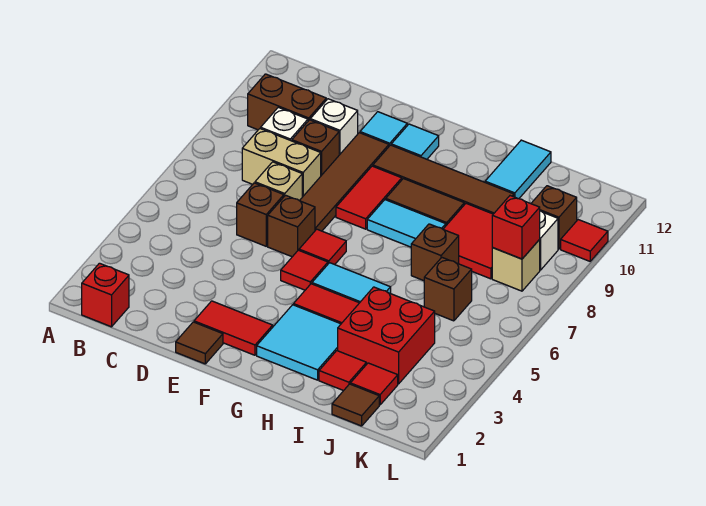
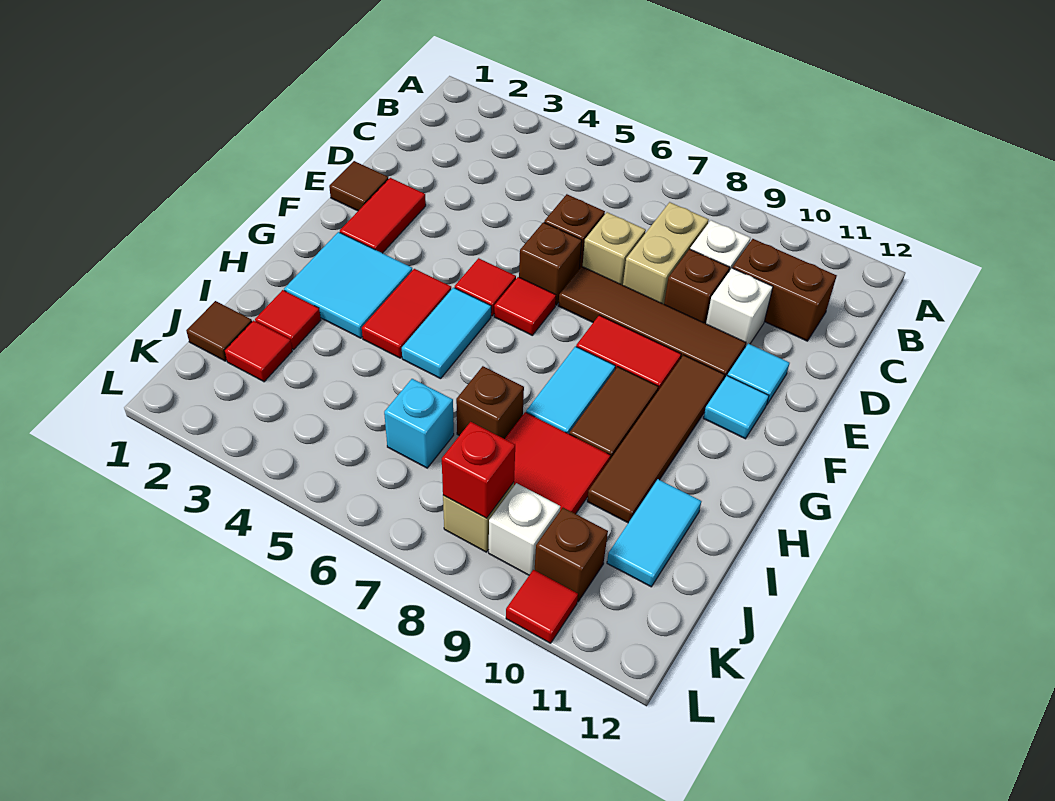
red 1x1 brick [82,263,129,327] -> none
brown 1x2 brick [248,74,326,130] -> brown 1x2 brick turned to [733,239,837,341]
red 2x2 brick [338,287,435,384] -> none
cyan 1x2 tile [485,140,551,199] -> cyan 1x2 tile turned to [607,479,701,587]
brown 1x1 brick [424,258,472,321] -> cyan 1x1 brick [384,379,454,468]

